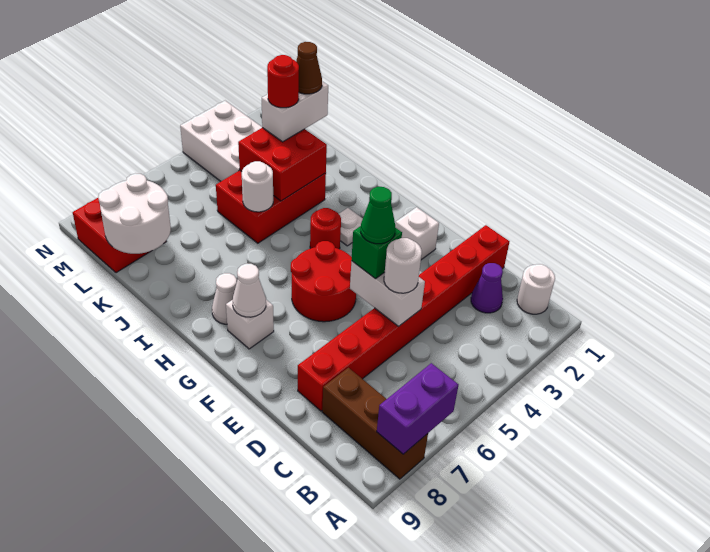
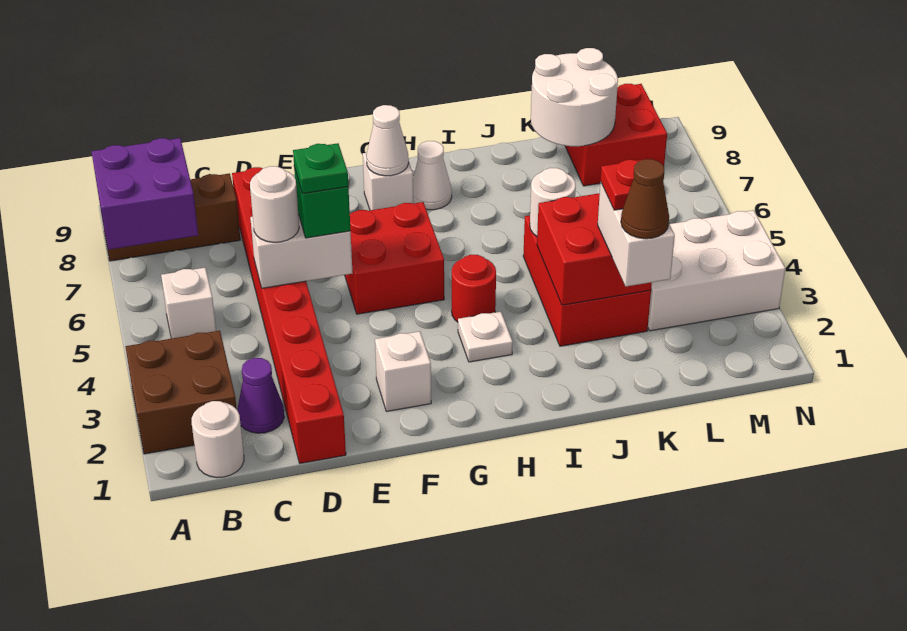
none -> brown 2x2 brick [126,331,237,454]
purple 1x2 brick [377,363,459,454] -> purple 2x2 brick [91,138,198,250]
none -> white 1x1 brick [161,268,216,338]
green 1x1 cone [361,187,395,244] -> green 1x1 plate [293,143,348,194]
red 2x2 round brick [291,241,356,322] -> red 2x2 brick [345,202,444,314]
red 1x1 round brick [267,55,299,108] -> red 1x1 plate [600,160,641,210]

